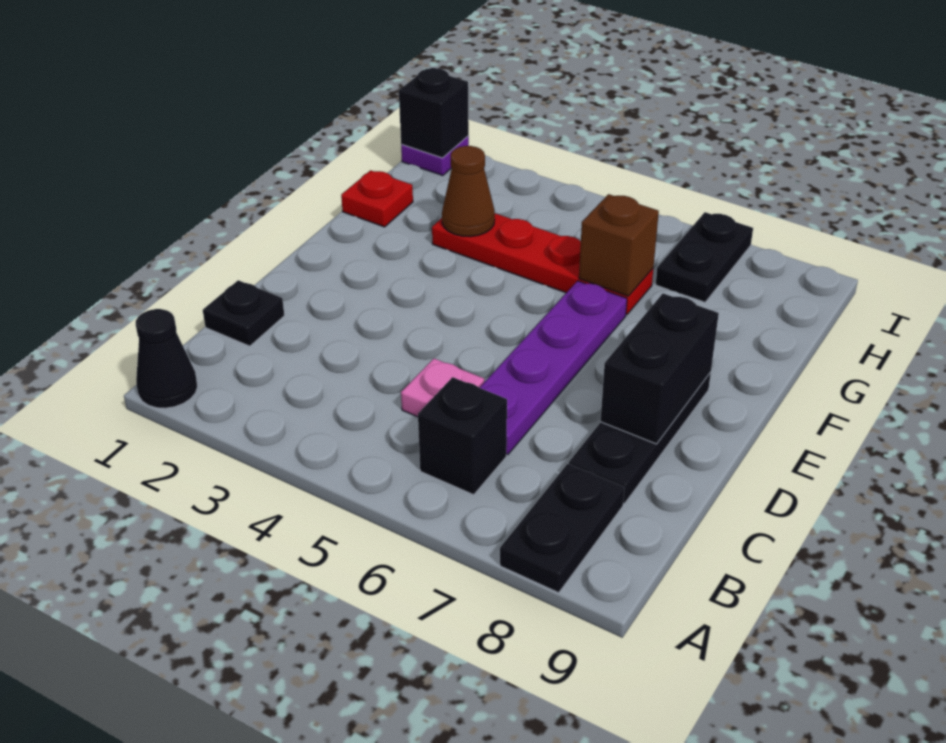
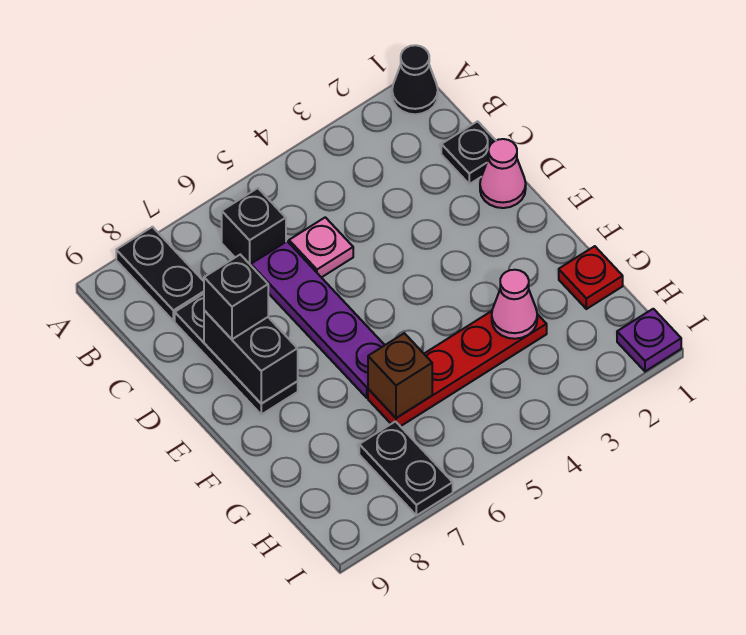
none -> pink 1x1 cone [480,139,526,208]
brown 1x1 cone [442,146,495,237] -> pink 1x1 cone [492,270,537,339]
black 1x1 brick [399,68,469,158] -> black 1x1 brick moved to [204,255,268,339]

